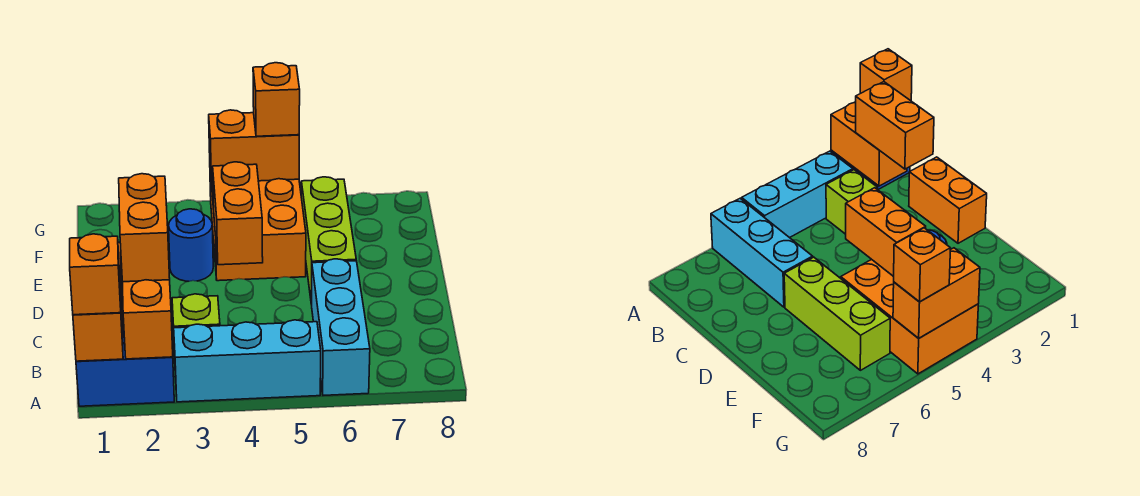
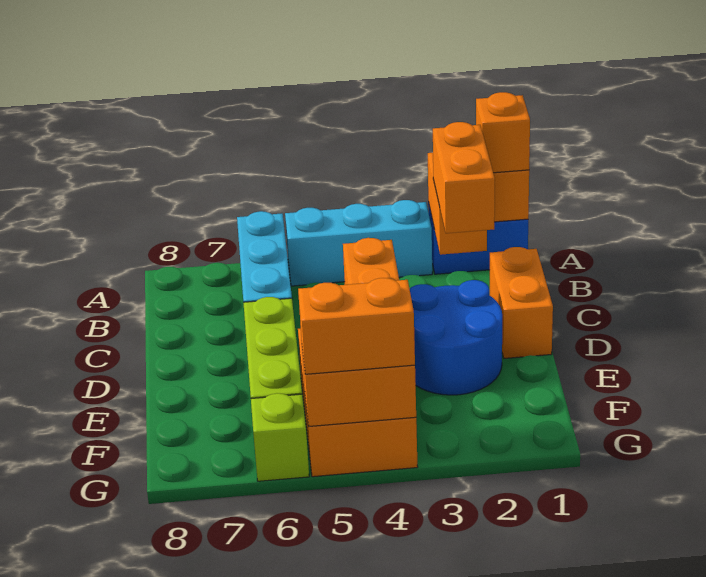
lime 1x1 brick [172,294,220,357] -> lime 1x1 brick moved to [251,393,309,481]
blue 1x1 round brick [169,209,213,281] -> blue 2x2 round brick [410,280,502,395]
orange 1x1 brick [253,63,300,136] -> orange 1x2 brick [298,278,415,374]

